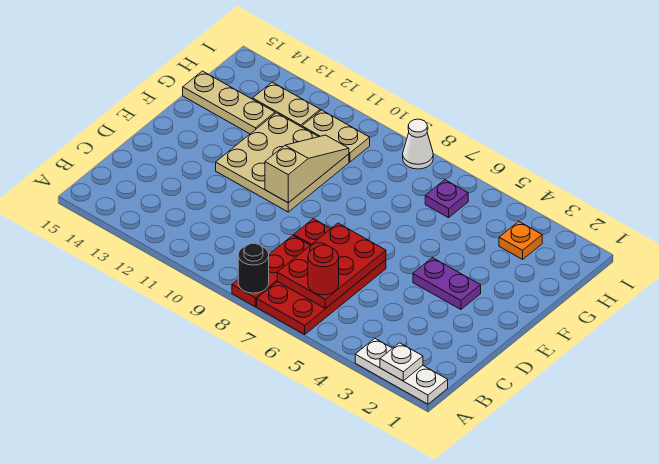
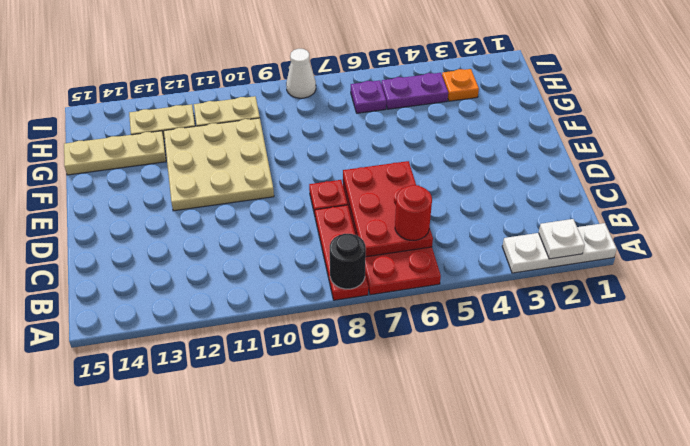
purple 1x2 plate [413,258,481,309] -> purple 1x2 plate moved to [381,73,448,109]
tan 1x3 slope [265,135,349,203] -> none

